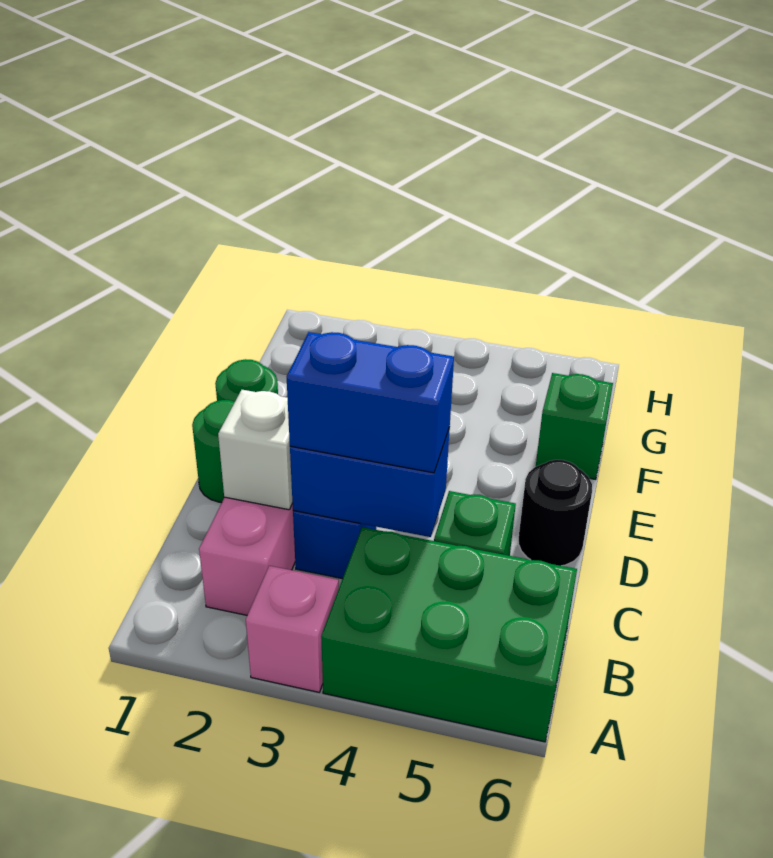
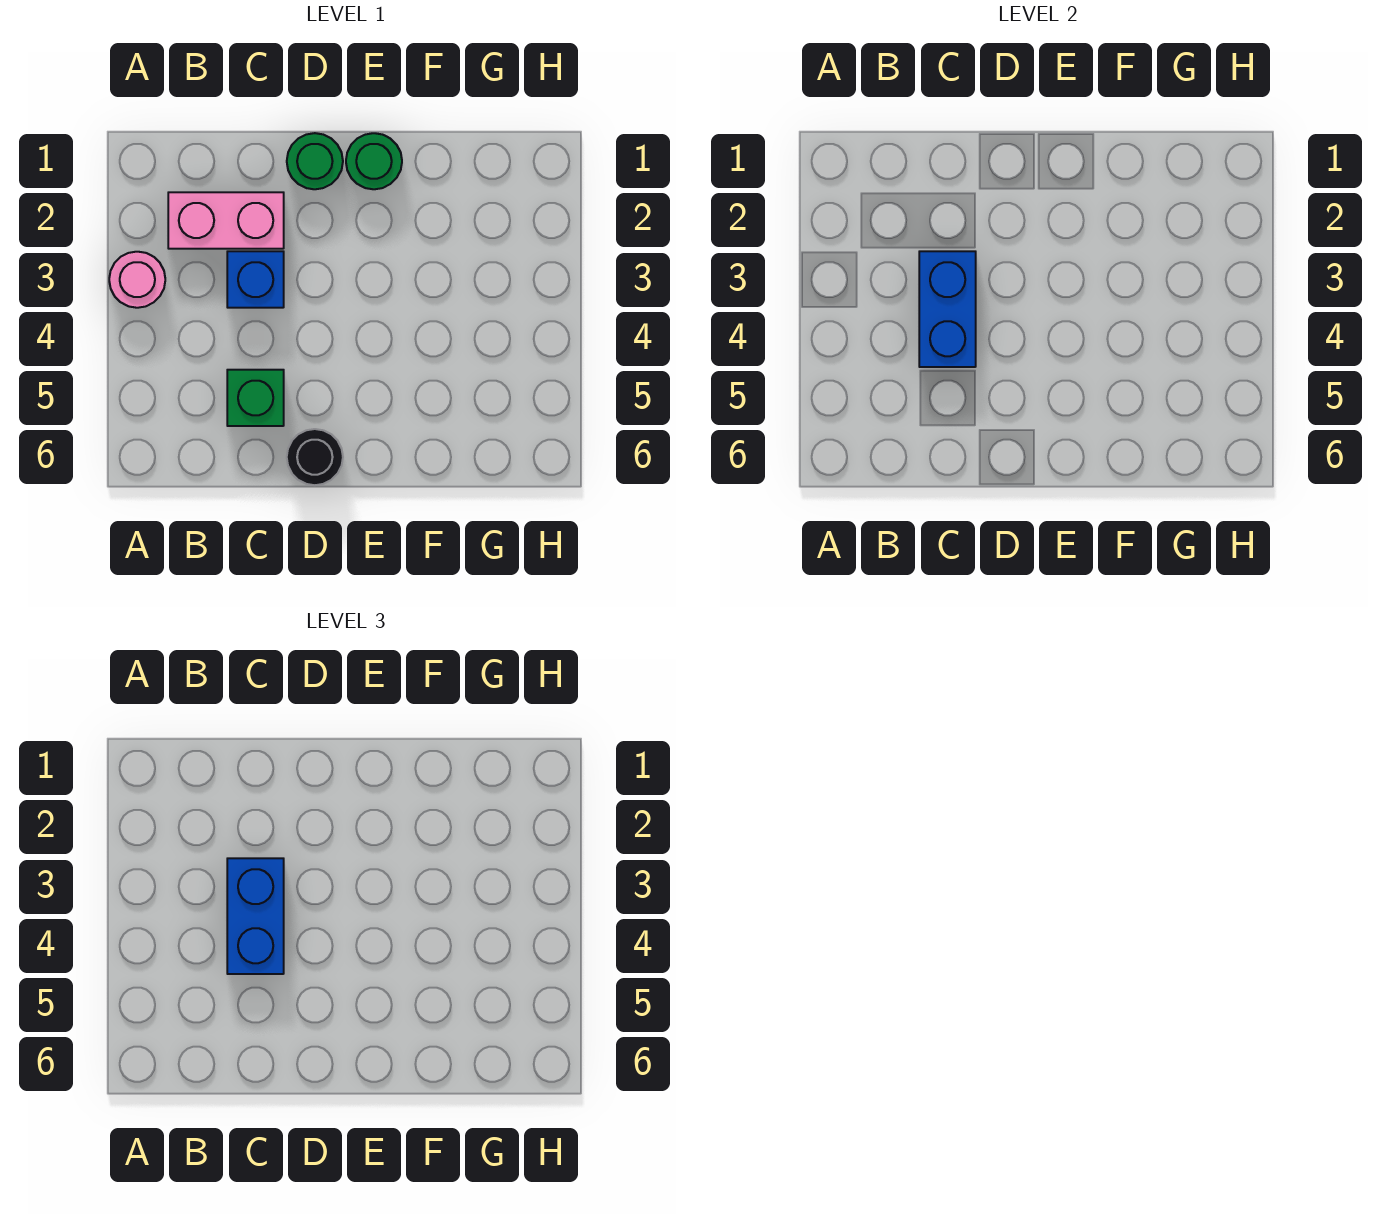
pink 1x1 brick [246,566,339,692] -> pink 1x1 round brick [109,252,165,308]
green 2x3 brick [321,527,577,742] -> none
white 1x1 brick [218,390,292,510] -> none
green 1x1 brick [536,373,613,479] -> none

